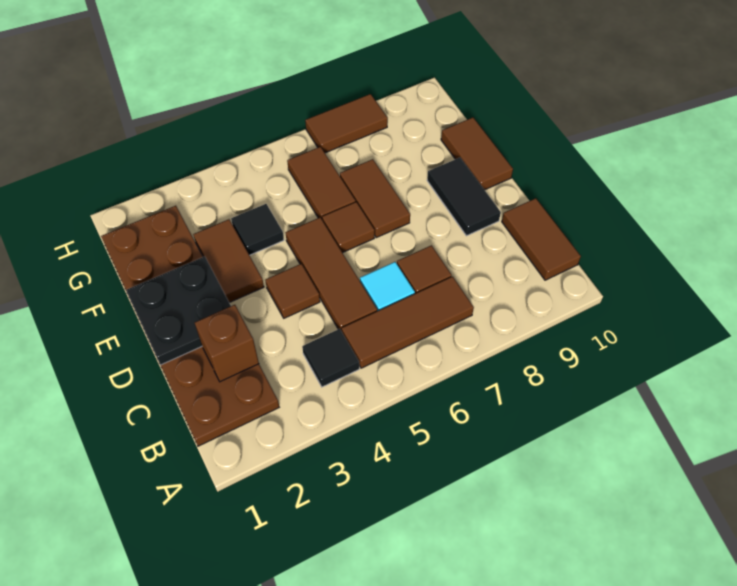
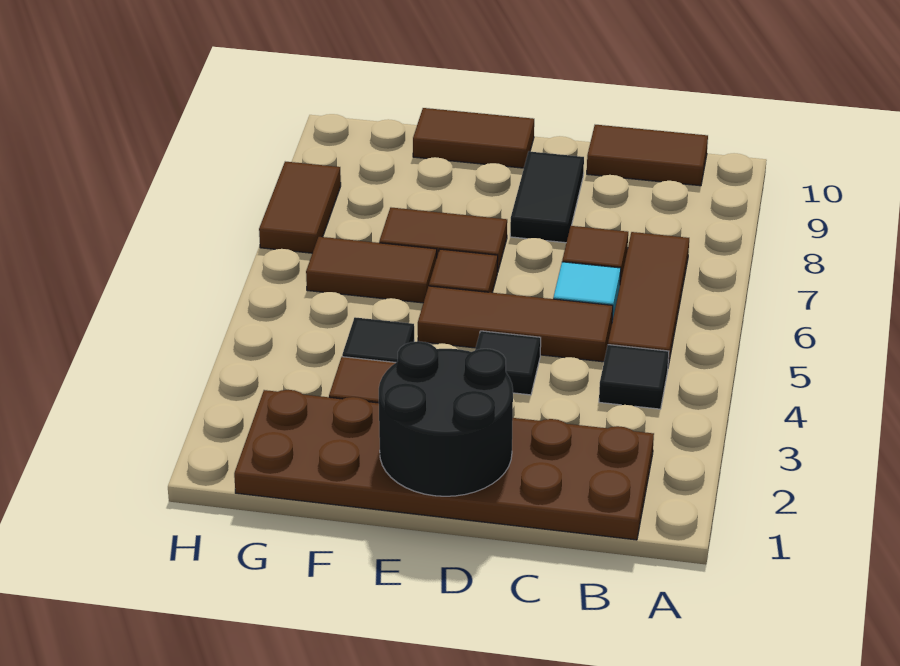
brown 1x1 brick [195,305,259,382] -> none
black 2x2 plate [126,257,231,365] -> black 2x2 round brick [379,341,513,496]
brown 1x1 tile [265,264,320,318] -> black 1x1 tile [475,331,541,395]
black 1x2 tile [427,158,501,236] -> black 1x2 tile turned to [510,151,584,243]

